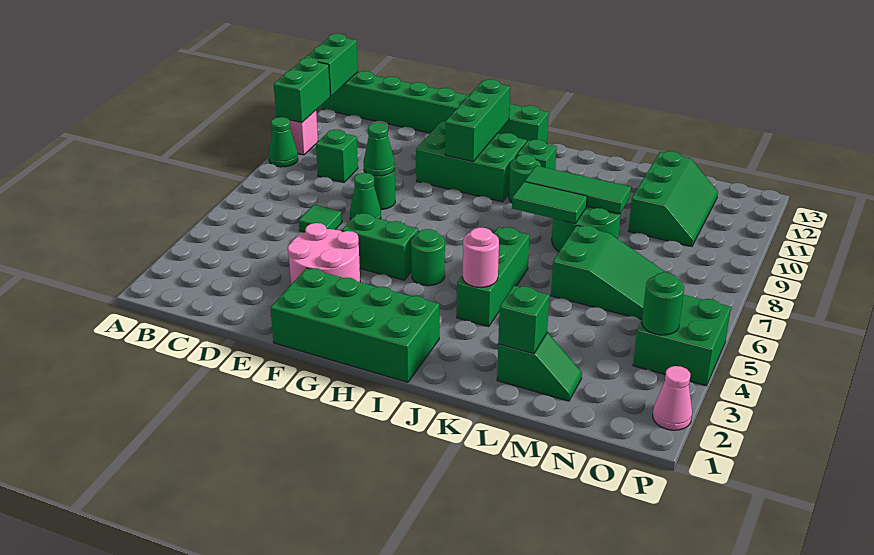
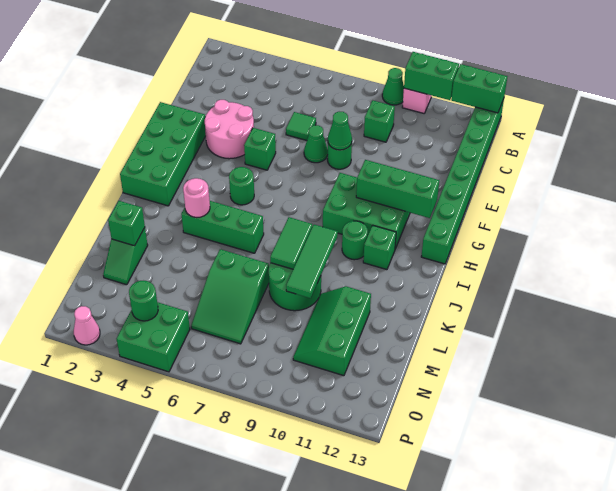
green 1x2 brick [342,213,418,280] -> green 1x1 brick [244,128,276,170]
green 2x3 brick [416,121,527,202] -> green 2x3 brick turned to [323,173,410,249]
green 2x3 slope [628,151,718,247] -> green 2x3 slope turned to [293,286,371,376]

